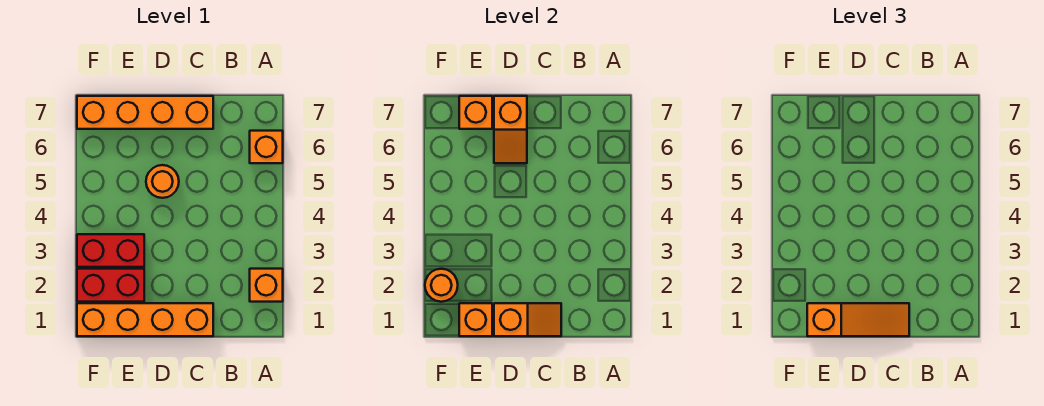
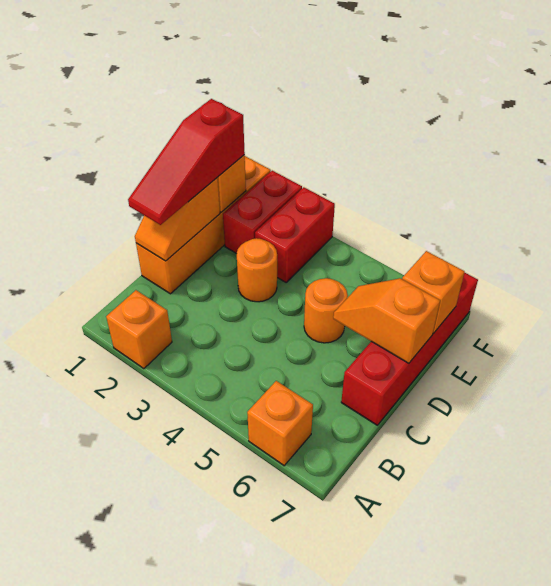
orange 1x3 slope [807,303,909,336] -> red 1x3 slope [128,99,245,225]
orange 1x4 brick [77,96,213,129] -> red 1x4 brick [341,273,478,425]
orange 1x1 round brick [425,269,458,302] -> orange 1x1 round brick moved to [237,238,277,302]

